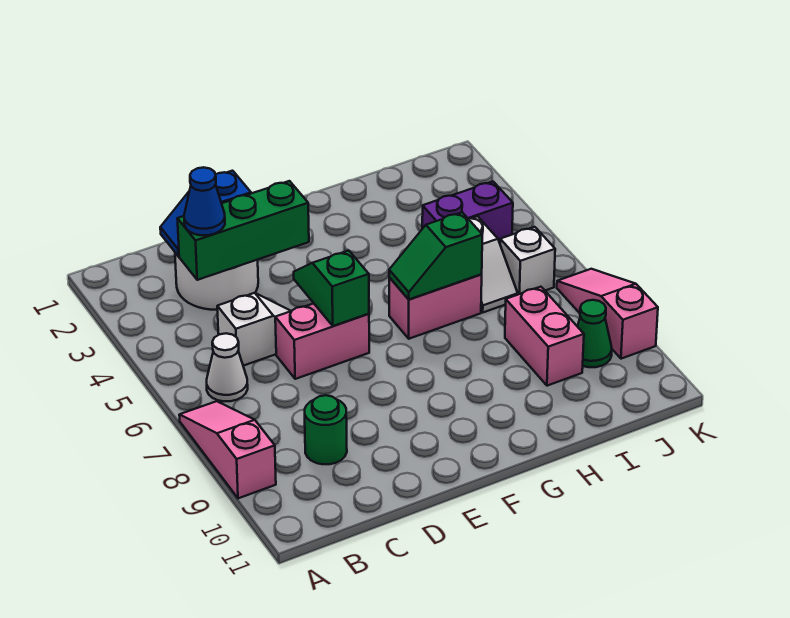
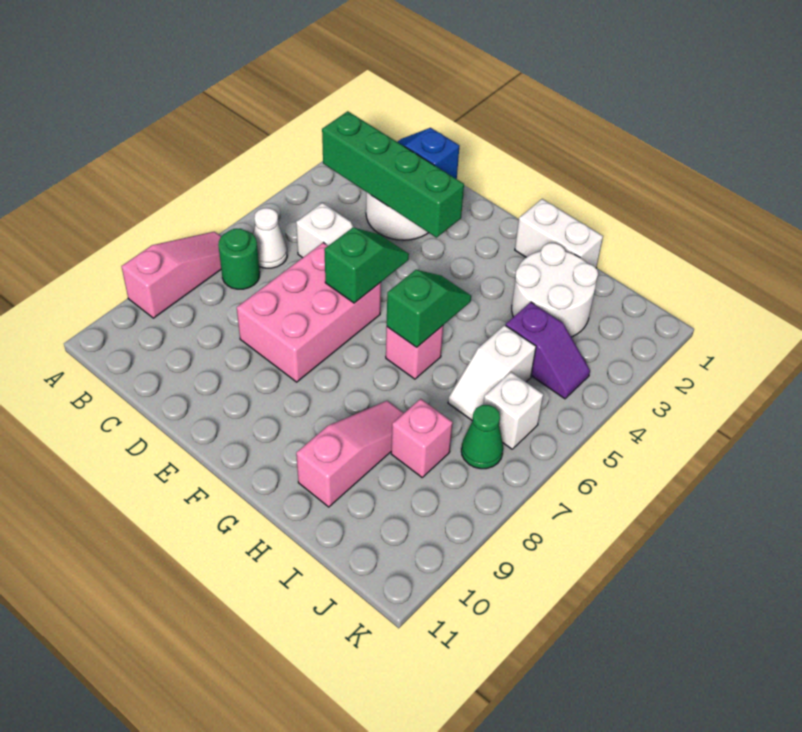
green 1x3 brick [177,181,309,280] -> green 1x4 brick [322,111,464,238]
blue 1x1 cone [184,167,225,235] -> none
green 1x1 round brick [305,395,347,464] -> green 1x1 round brick moved to [218,229,260,289]
pink 1x2 brick [275,303,369,379] -> pink 2x3 brick [237,242,381,382]
none -> white 1x2 brick [515,199,603,268]
pink 1x2 brick [389,275,482,339] -> pink 1x1 brick [386,326,443,379]
green 1x2 slope [389,212,482,300] -> green 1x2 slope turned to [387,270,471,347]
none -> white 2x2 round brick [512,243,598,337]
purple 1x2 brick [422,182,513,243] -> purple 1x2 slope [506,302,590,399]
pink 1x2 brick [505,287,584,386] -> pink 1x1 brick [391,399,453,477]
green 1x1 cone [577,300,612,367] -> green 1x1 cone moved to [461,405,503,469]
pink 1x3 slope [557,269,658,359] -> pink 1x3 slope moved to [296,401,404,507]

